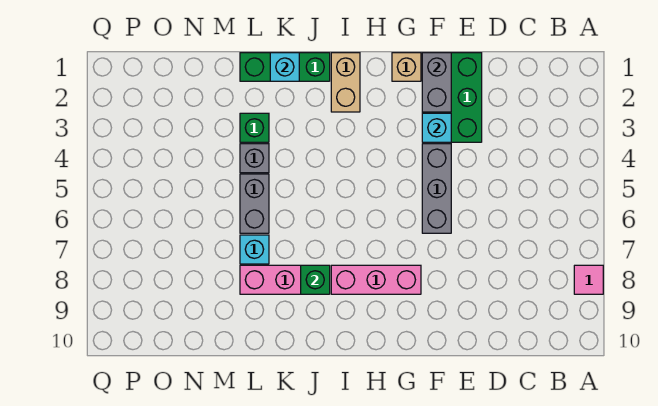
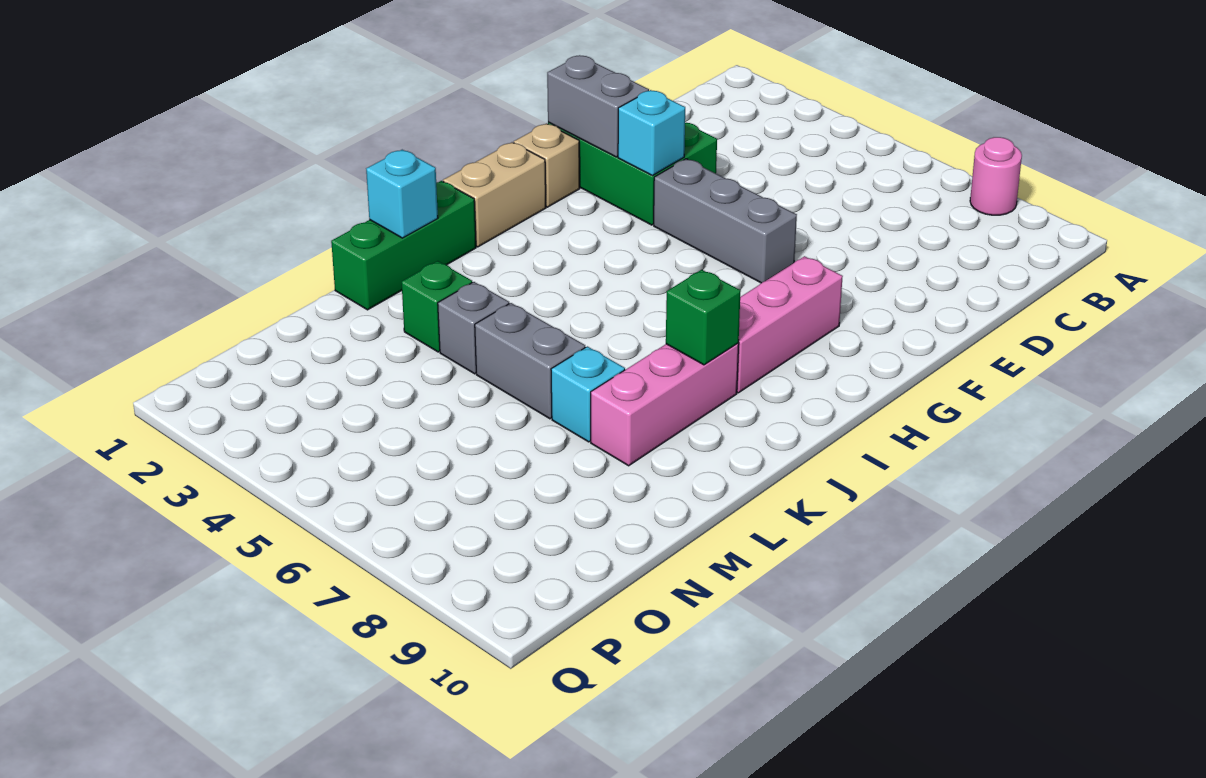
pink 1x1 tile [574,265,603,294] -> pink 1x1 round brick [970,137,1022,215]
tan 1x2 brick [331,53,360,112] -> tan 1x2 brick turned to [443,142,546,247]

